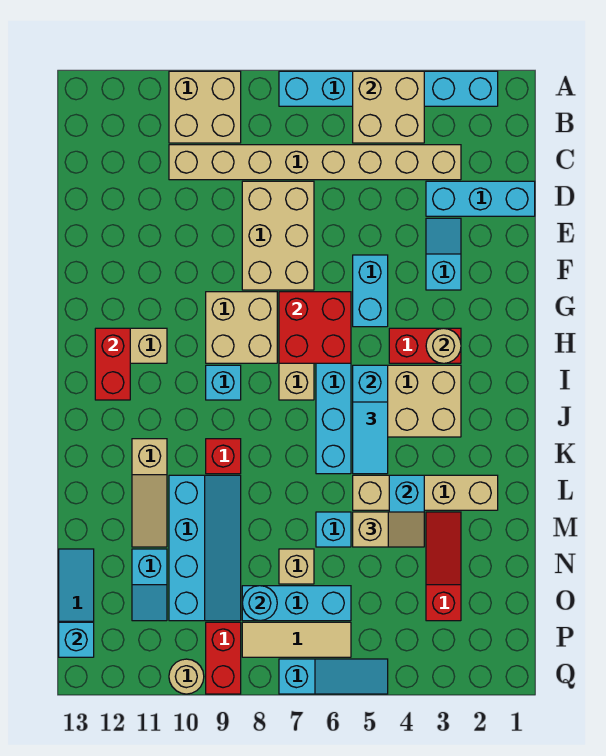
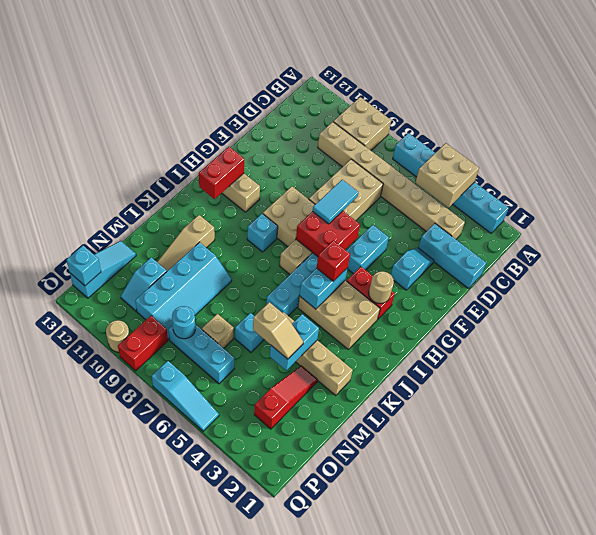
cyan 1x2 tile [353,402,388,474] -> cyan 1x2 tile moved to [313,180,358,224]
red 1x1 brick [206,439,241,474] -> red 1x1 brick moved to [317,240,350,281]
tan 1x3 tile [242,622,351,657] -> none

